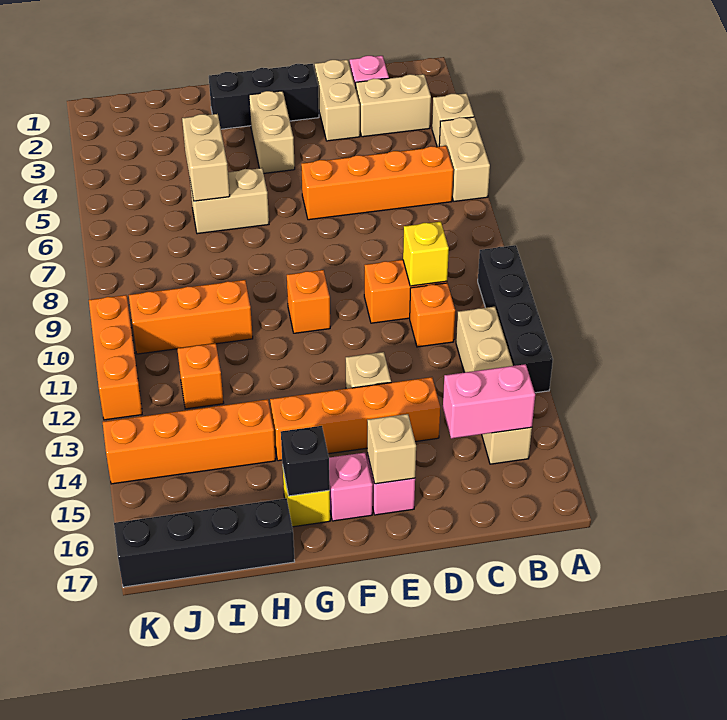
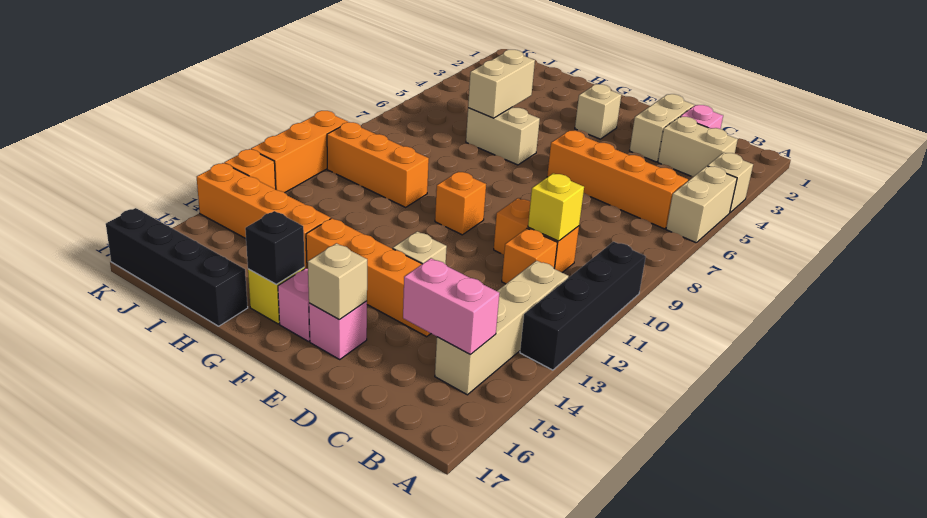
black 1x3 brick [209,64,319,129] -> none
tan 1x2 brick [249,91,295,173] -> tan 1x1 brick [575,84,621,139]
orange 1x1 brick [177,343,224,409] -> orange 1x1 brick moved to [224,149,276,189]

